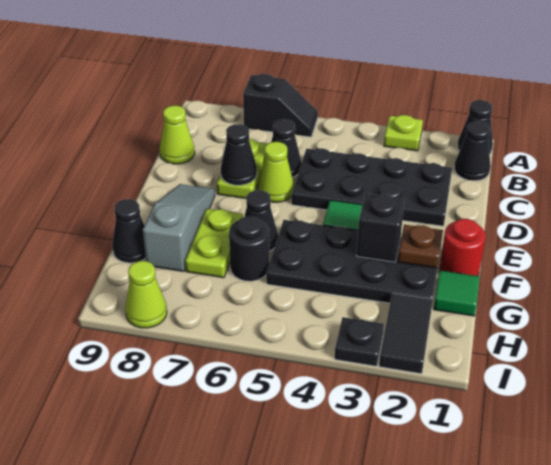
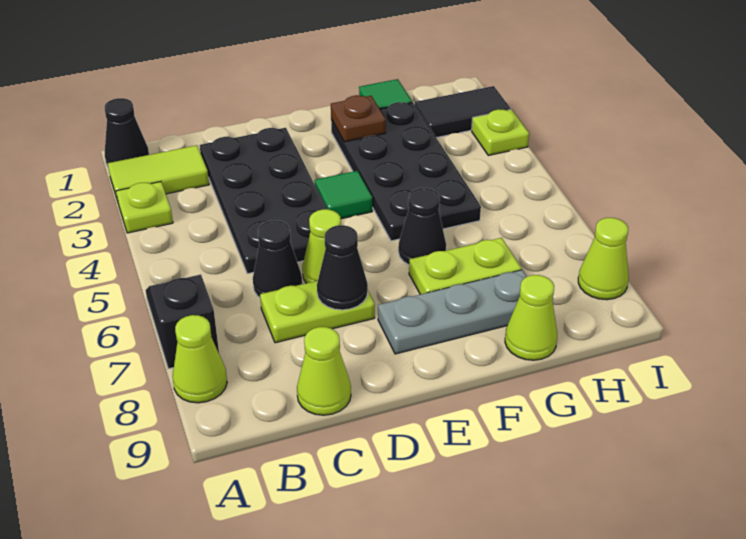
none -> lime 1x2 tile [108,145,209,201]
none -> lime 1x1 cone [173,315,227,403]
black 1x1 cone [454,121,491,181] -> none
grey 1x3 slope [143,184,215,272] -> grey 1x3 plate [378,270,527,354]
red 1x1 round brick [440,219,486,276] -> none
black 1x1 brick [357,194,405,262] -> none
black 1x1 round brick [229,216,269,281] -> none
black 1x1 cone [112,199,146,263] -> lime 1x1 cone [505,275,557,360]
black 1x1 plate [335,317,384,366] -> lime 1x1 plate [472,109,529,155]

